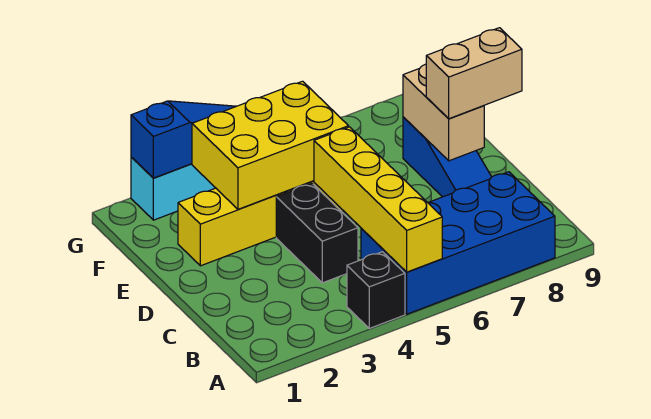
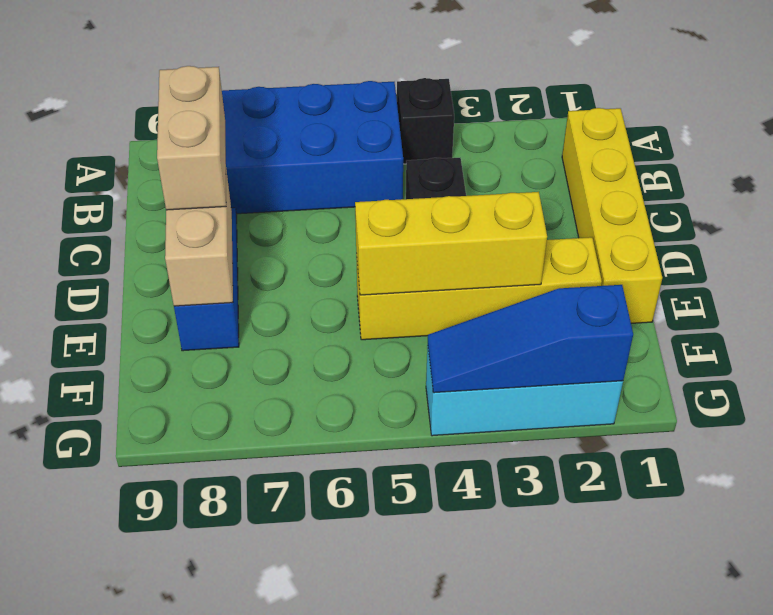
yellow 1x4 brick [314,127,442,272] -> yellow 1x4 brick moved to [562,108,662,323]
tan 1x2 brick [426,28,522,119] -> tan 1x2 brick turned to [157,66,226,210]
yellow 2x3 brick [192,81,349,209] -> yellow 1x3 brick [355,192,547,295]

